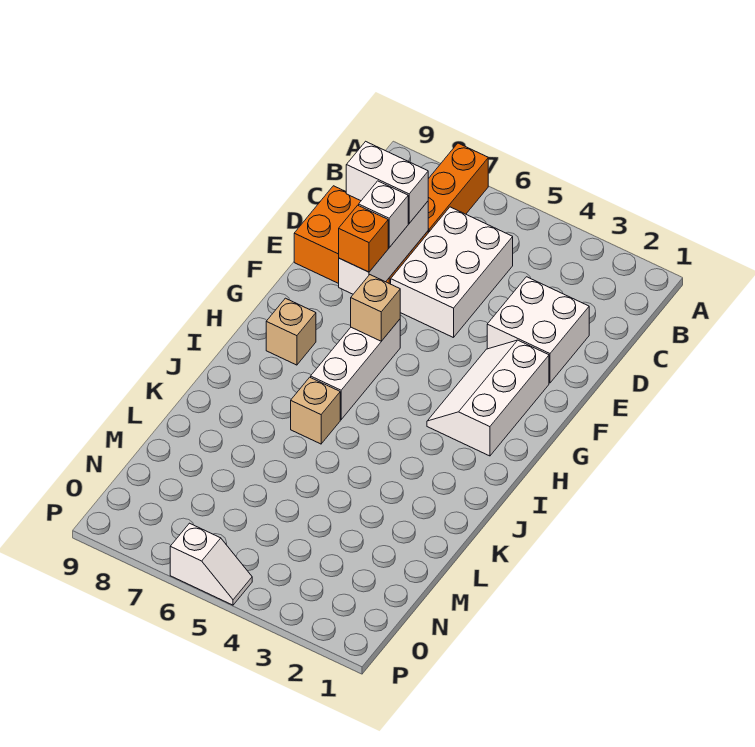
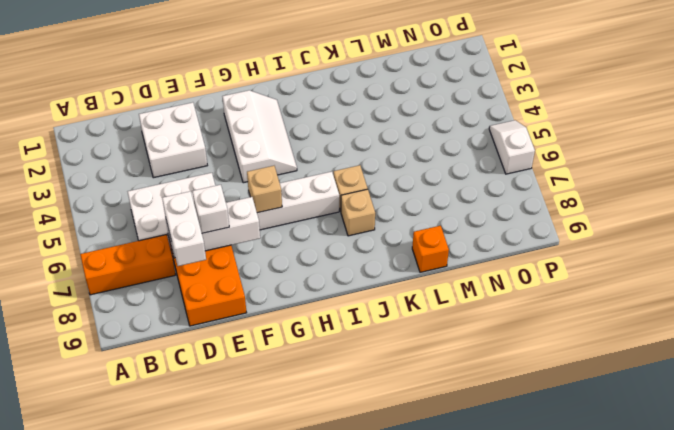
white 2x3 slope [427,340,549,456] -> white 2x3 slope turned to [222,90,297,183]
orange 1x1 brick [339,205,388,272] -> orange 1x1 brick moved to [412,226,449,272]
tan 1x1 brick [266,298,316,365] -> tan 1x1 brick moved to [341,189,375,236]

